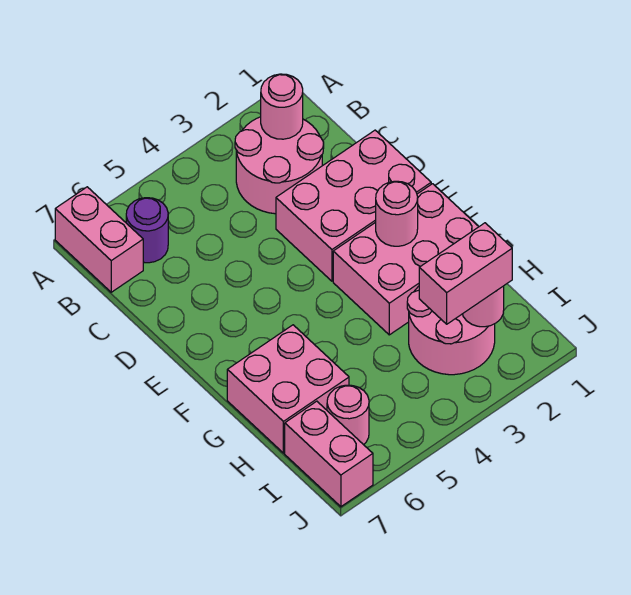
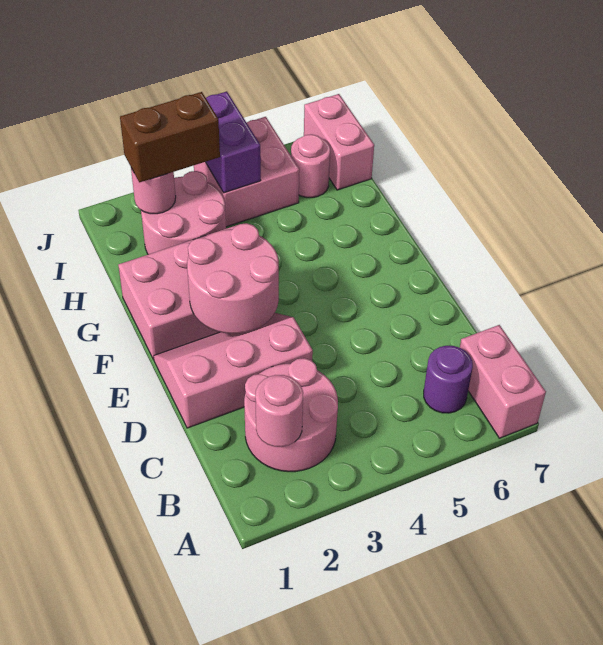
pink 2x3 brick [276,130,431,281] -> pink 2x3 slope [154,313,313,428]
pink 1x1 round brick [376,181,418,246] -> pink 2x2 round brick [187,223,279,334]
pink 2x2 brick [227,325,349,453] -> pink 2x2 brick moved to [194,117,299,227]
pink 1x2 brick [419,223,512,324] -> brown 1x2 brick [120,92,220,182]
none -> purple 1x2 brick [206,92,261,193]

